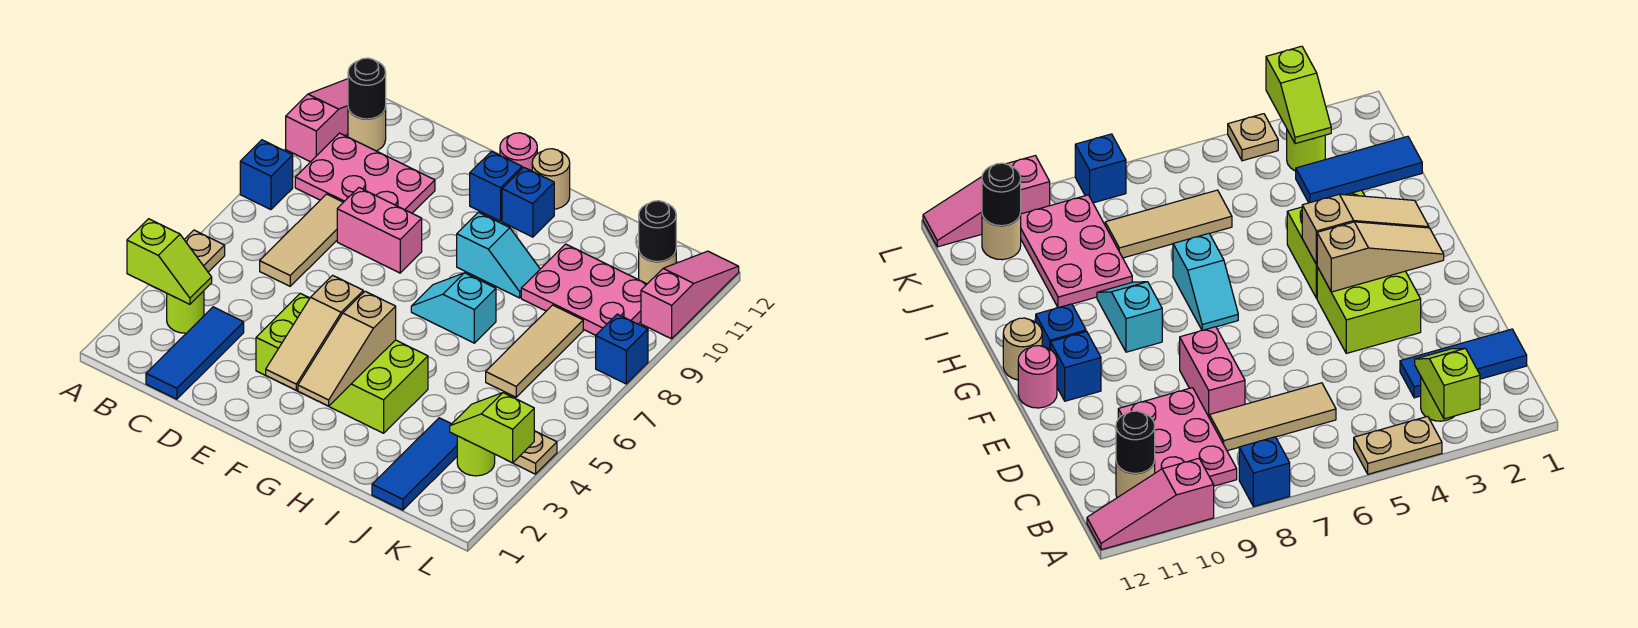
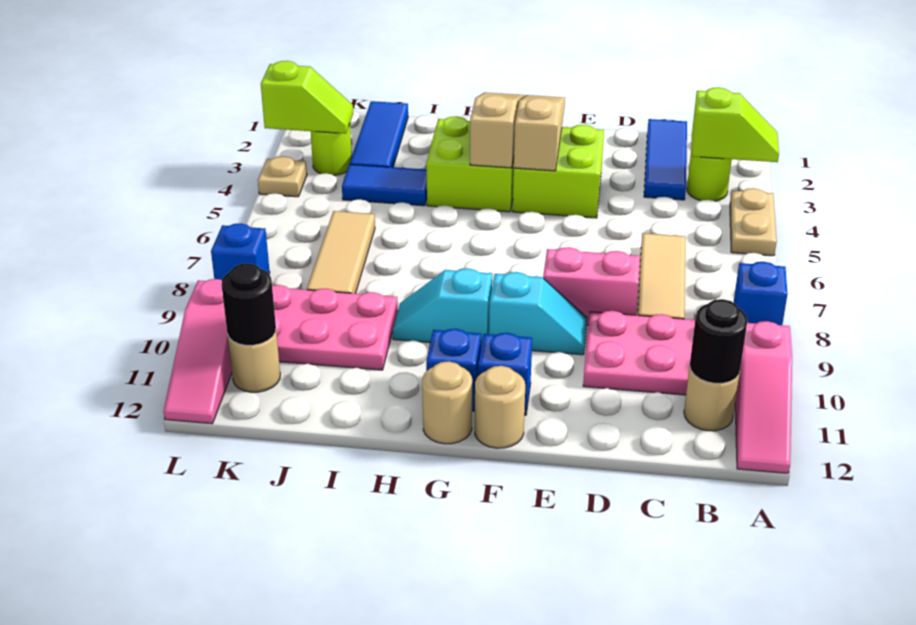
lime 1x2 slope [127,219,212,304] -> lime 1x2 slope turned to [692,87,779,162]
pink 1x1 round brick [500,133,537,171] -> tan 1x1 round brick [475,366,525,448]
cyan 1x2 slope [411,273,496,343] -> cyan 1x2 slope moved to [489,272,587,355]
none -> blue 1x2 tile [342,164,427,206]

